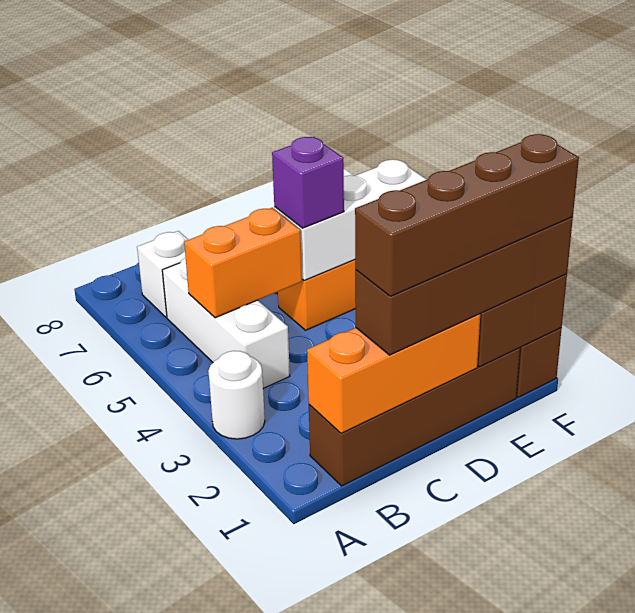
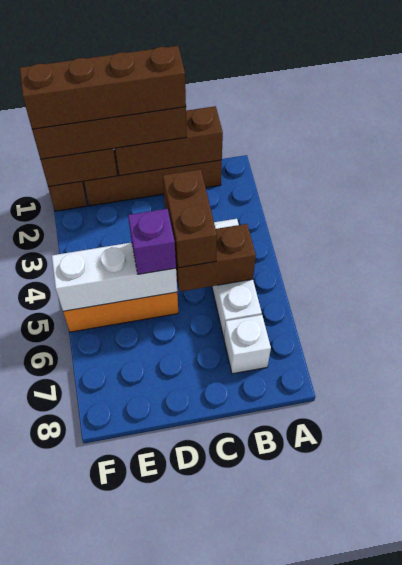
white 1x1 round brick [208,351,265,439] -> none
orange 1x3 brick [307,314,480,433] -> brown 1x3 brick [114,106,223,176]
orange 1x2 brick [184,208,302,318] -> brown 1x2 brick [175,224,256,292]
none -> brown 1x2 brick [163,169,217,268]

